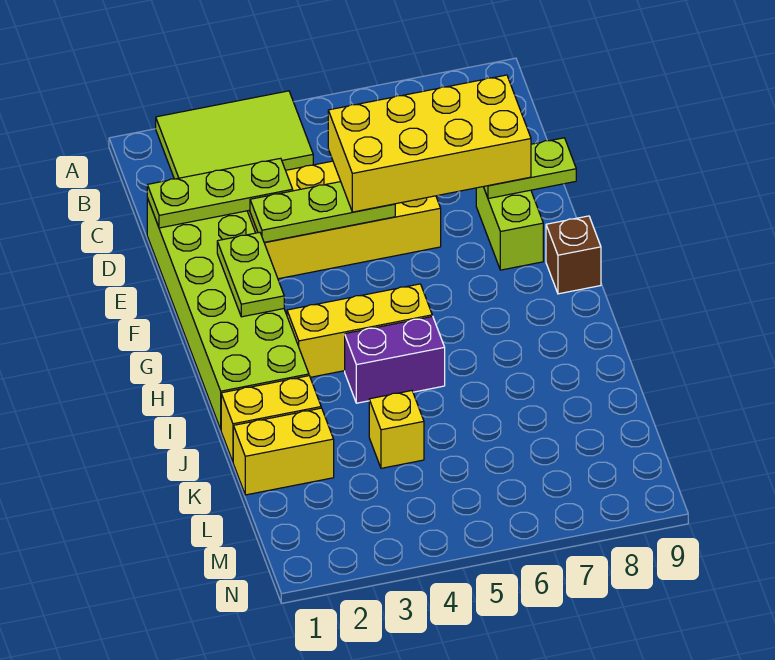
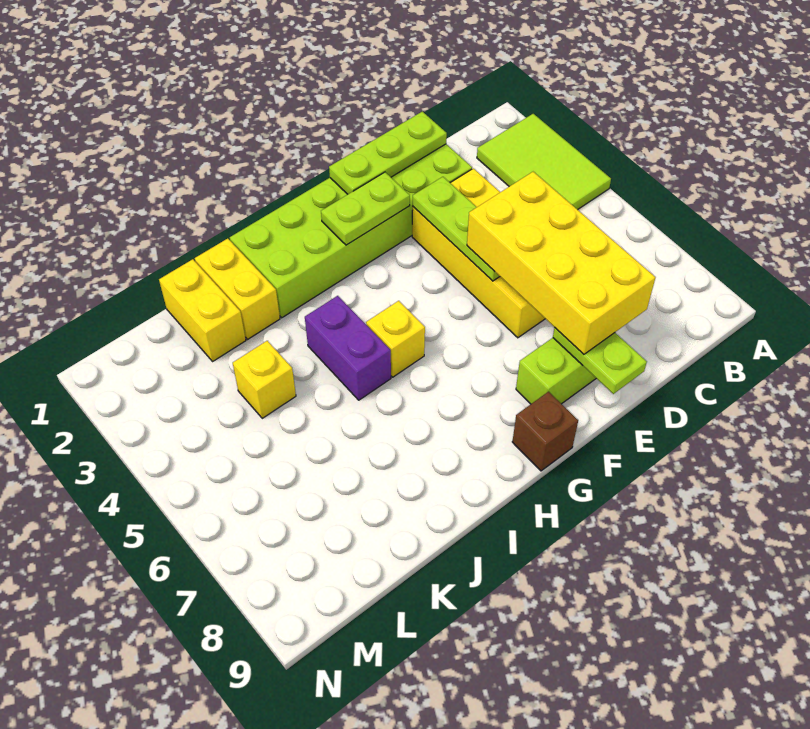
lime 1x3 plate [147,158,293,228] -> lime 1x3 plate turned to [329,111,447,194]
yellow 1x3 brick [287,284,432,377] -> yellow 1x1 brick [366,301,425,377]

